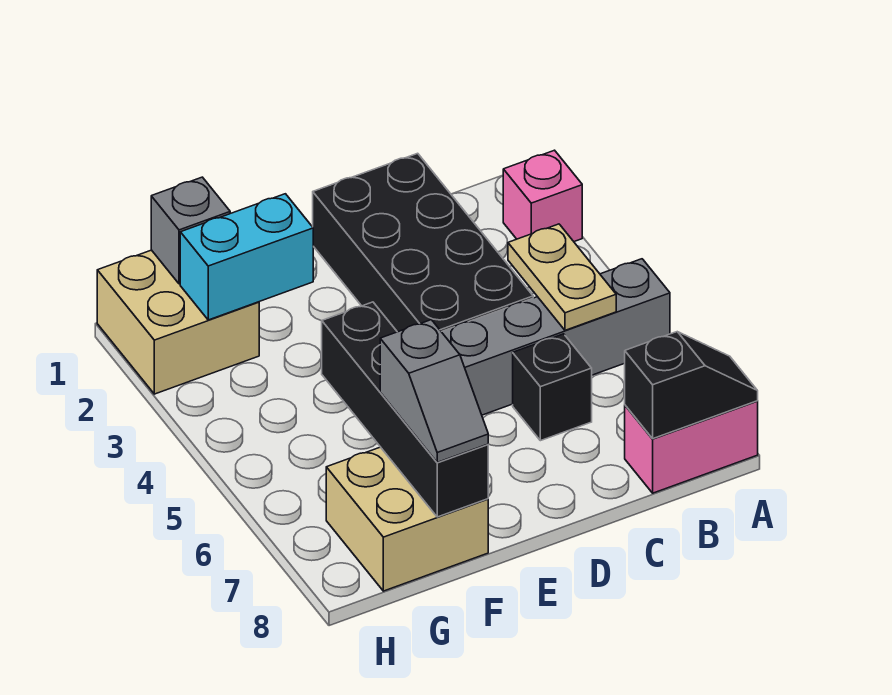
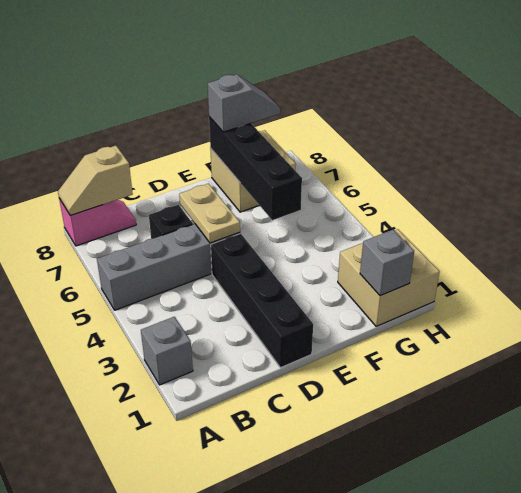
pink 1x1 brick [503,150,582,242] -> grey 1x1 brick [141,317,193,385]
pink 1x2 brick [625,401,758,493] -> pink 1x2 slope [59,198,136,246]
black 1x2 slope [625,332,758,439] -> tan 1x2 slope [58,146,133,216]
tan 1x2 plate [508,224,616,330] -> tan 1x2 plate moved to [179,184,240,243]
black 2x4 brick [313,153,533,332] -> black 1x4 brick [211,234,313,368]
cyan 1x2 brick [180,194,313,320] -> none
grey 1x2 slope [380,320,488,462] -> grey 1x2 slope turned to [208,74,280,132]

